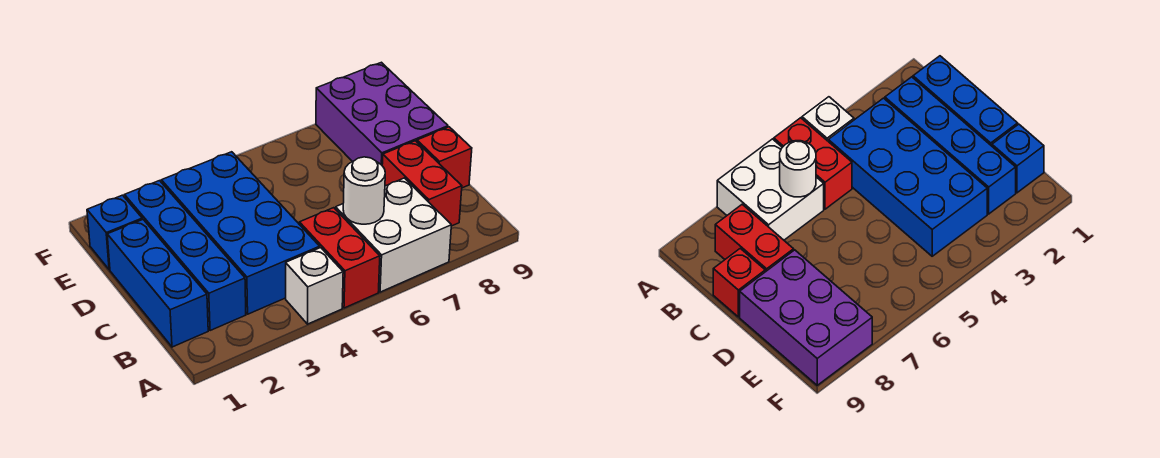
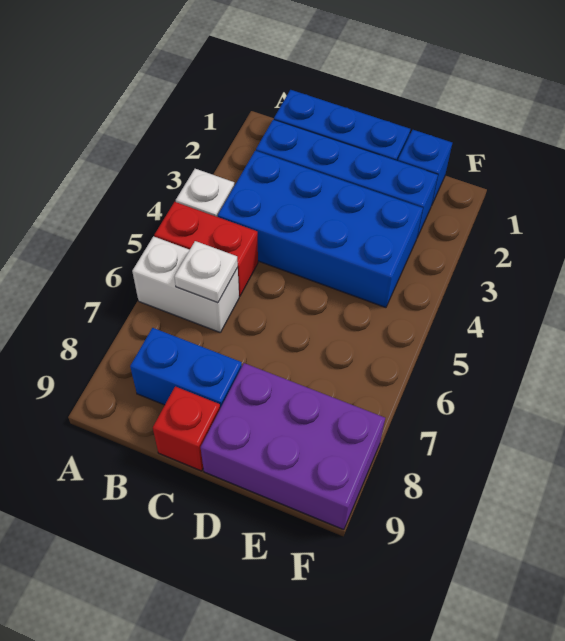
white 2x2 brick [336,178,451,292] -> white 1x2 brick [132,236,239,332]
white 1x1 round brick [343,157,385,224] -> white 1x1 plate [174,241,238,303]
red 1x2 brick [382,141,462,226] -> blue 1x2 brick [130,328,242,408]

